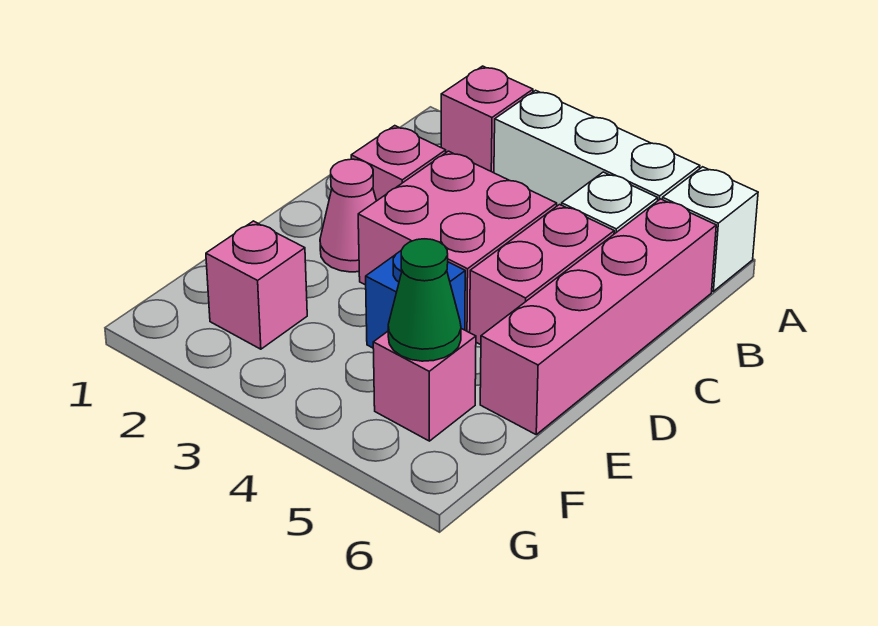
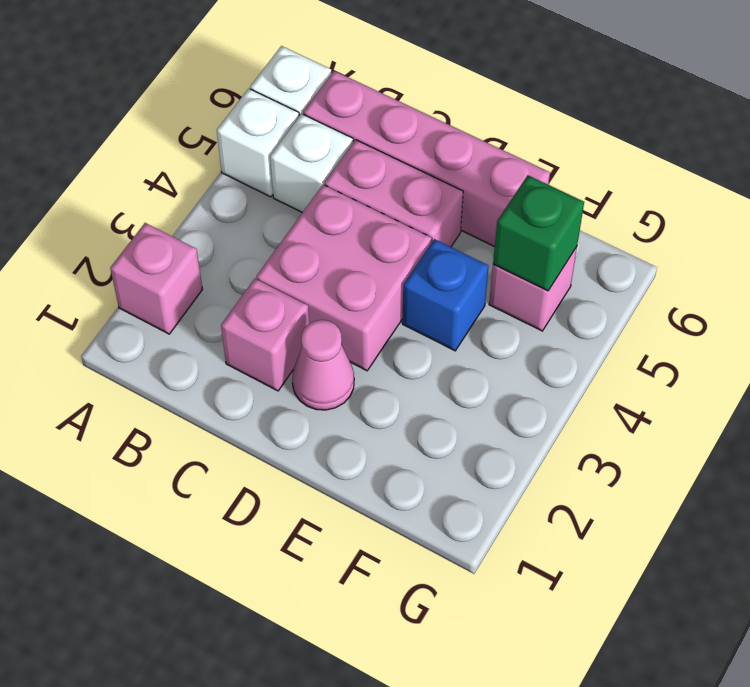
white 1x3 brick [494,90,700,206] -> white 1x1 brick [217,89,299,197]
pink 1x1 brick [206,221,307,349] -> none
green 1x1 cone [388,239,461,361] -> green 1x1 brick [493,175,584,291]

